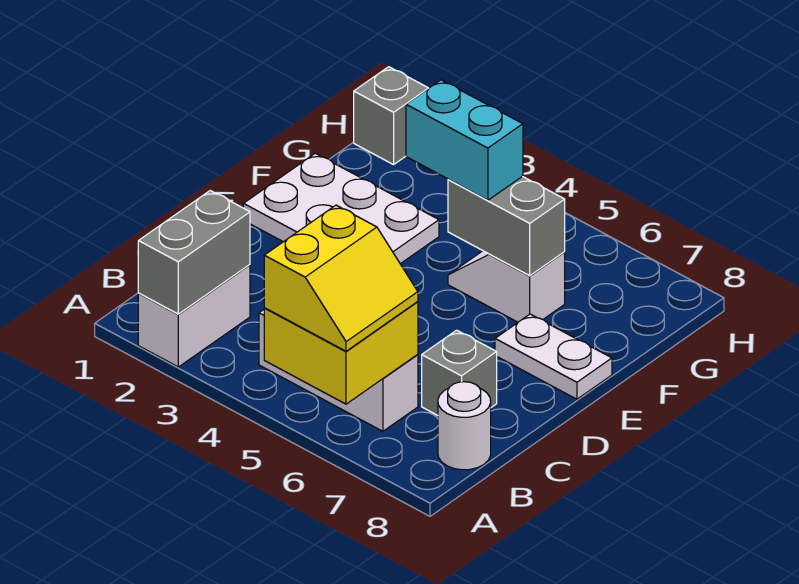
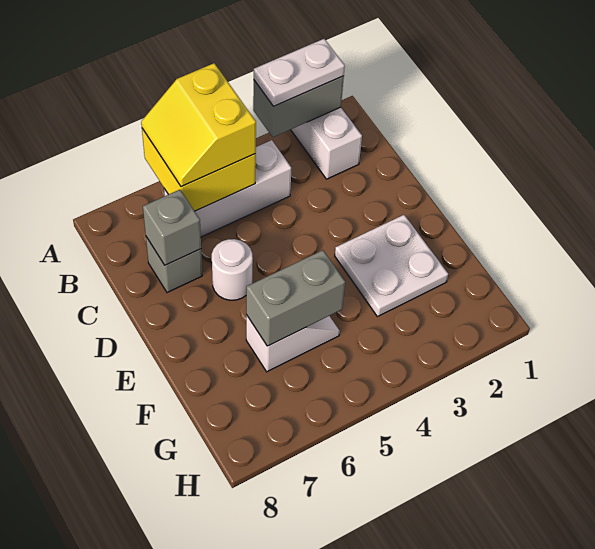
grey 1x2 brick [138,191,250,314] -> grey 1x2 brick turned to [253,76,344,137]
white 1x1 round brick [438,382,491,470] -> white 1x1 round brick moved to [212,239,253,300]
white 2x3 plate [243,153,439,264] -> white 2x2 plate [335,215,448,317]
white 1x2 plate [495,314,612,399] -> white 1x2 plate moved to [254,39,345,106]
cyan 1x2 brick [406,80,523,200] -> none
grey 1x1 brick [354,67,429,165] -> grey 1x1 brick moved to [143,190,201,265]

